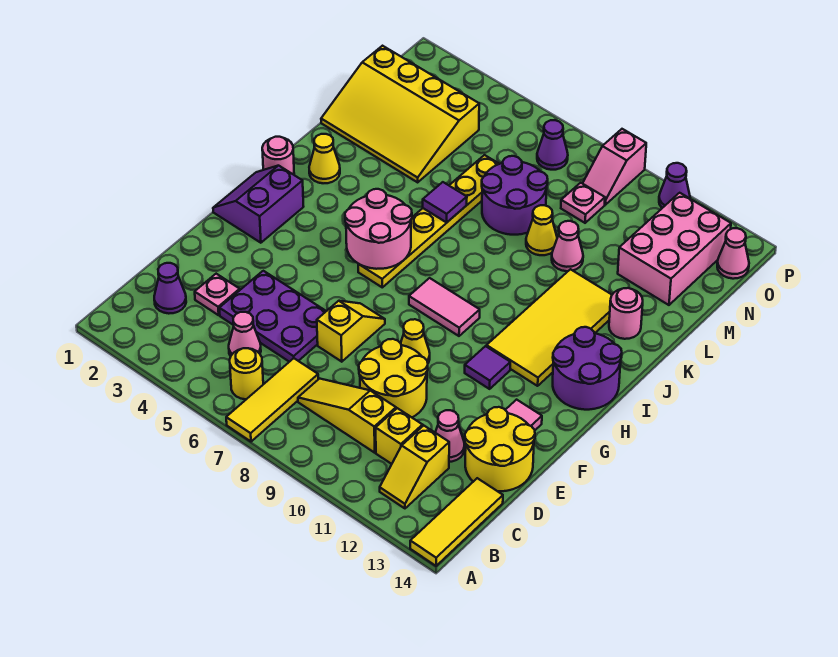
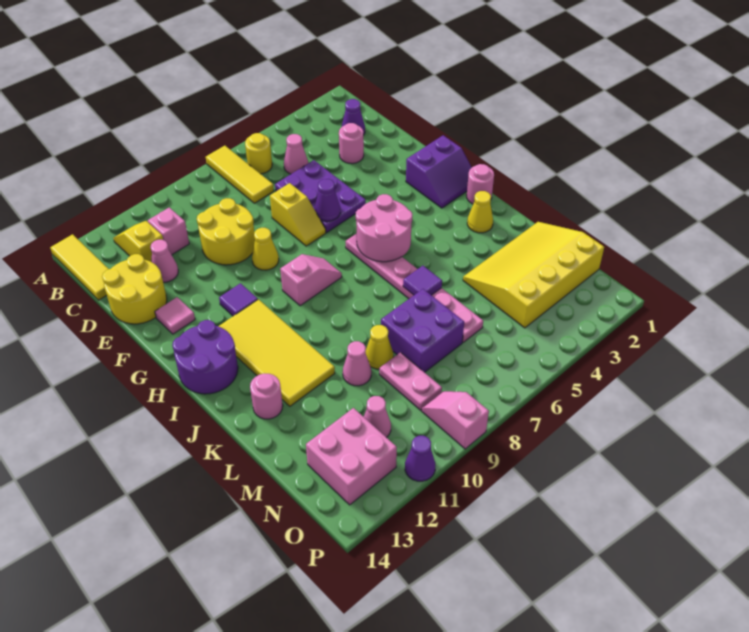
yellow 1x3 slope [298,379,396,453] -> none
yellow 1x1 brick [376,408,423,464] -> pink 1x1 brick [148,208,189,255]
pink 1x1 plate [195,274,240,315] -> pink 1x1 round brick [339,123,364,164]
purple 2x3 plate [219,271,326,362] -> purple 2x3 plate turned to [275,160,366,232]
purple 2x2 slope [213,166,304,243] -> purple 2x2 slope turned to [406,135,472,208]
yellow 1x6 plate [358,155,499,287] -> pink 1x6 plate [346,233,483,342]
pink 1x2 tile [409,278,480,336] -> pink 1x2 slope [280,254,342,306]
purple 2x2 round brick [482,156,548,235] -> purple 2x2 brick [381,289,464,372]
pink 2x3 brick [618,193,731,305] -> pink 2x2 brick [306,408,397,505]
pink 1x1 plate [561,183,605,223] -> pink 1x2 plate [379,352,442,410]
purple 1x1 cone [537,120,568,170] -> purple 1x1 cone moved to [315,179,340,221]
pink 1x1 cone [717,228,749,279] -> pink 1x1 cone moved to [364,396,391,438]

